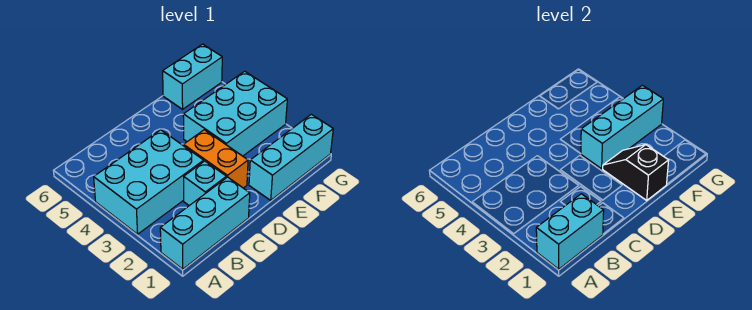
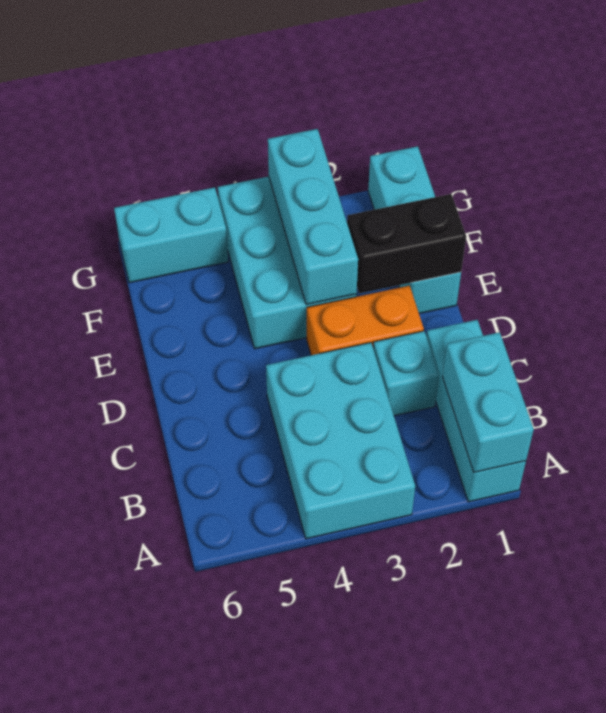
black 1x2 slope [603,145,669,200] -> black 1x2 brick [347,194,466,293]
cyan 1x2 brick [163,44,222,109] -> cyan 1x2 brick turned to [114,187,228,283]

